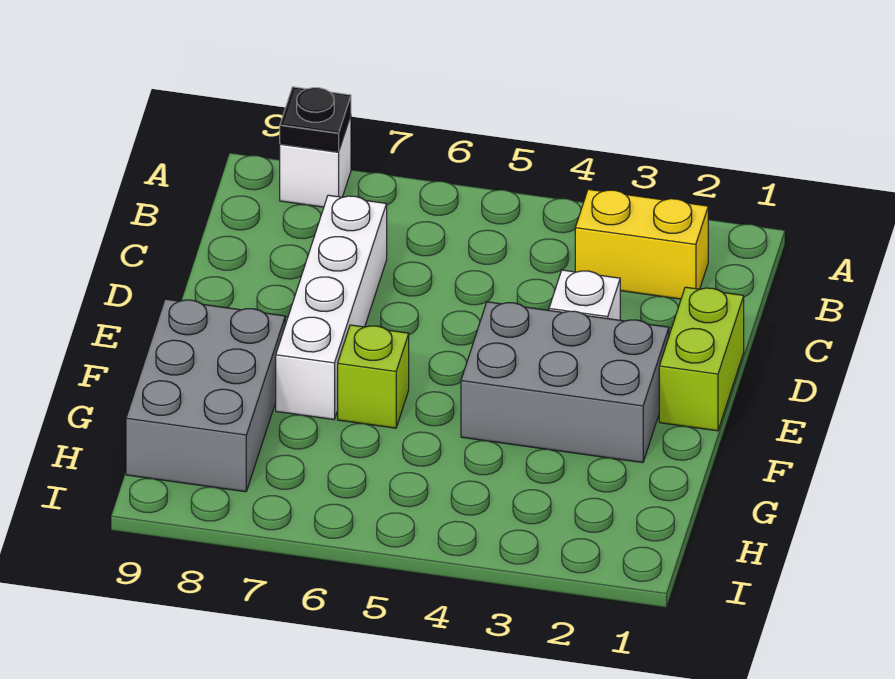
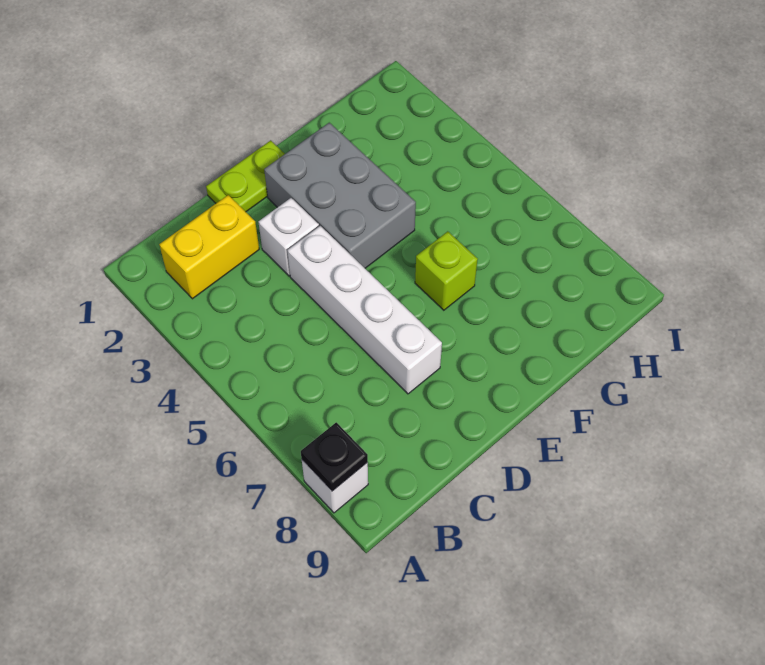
yellow 1x2 brick [575,189,708,299] -> yellow 1x2 brick turned to [159,195,259,299]
white 1x4 brick [276,195,387,420] -> white 1x4 brick turned to [287,226,442,394]
lime 1x2 brick [659,287,744,431] -> lime 1x2 plate [206,140,285,212]
grey 2x3 brick [126,299,285,492] -> none

